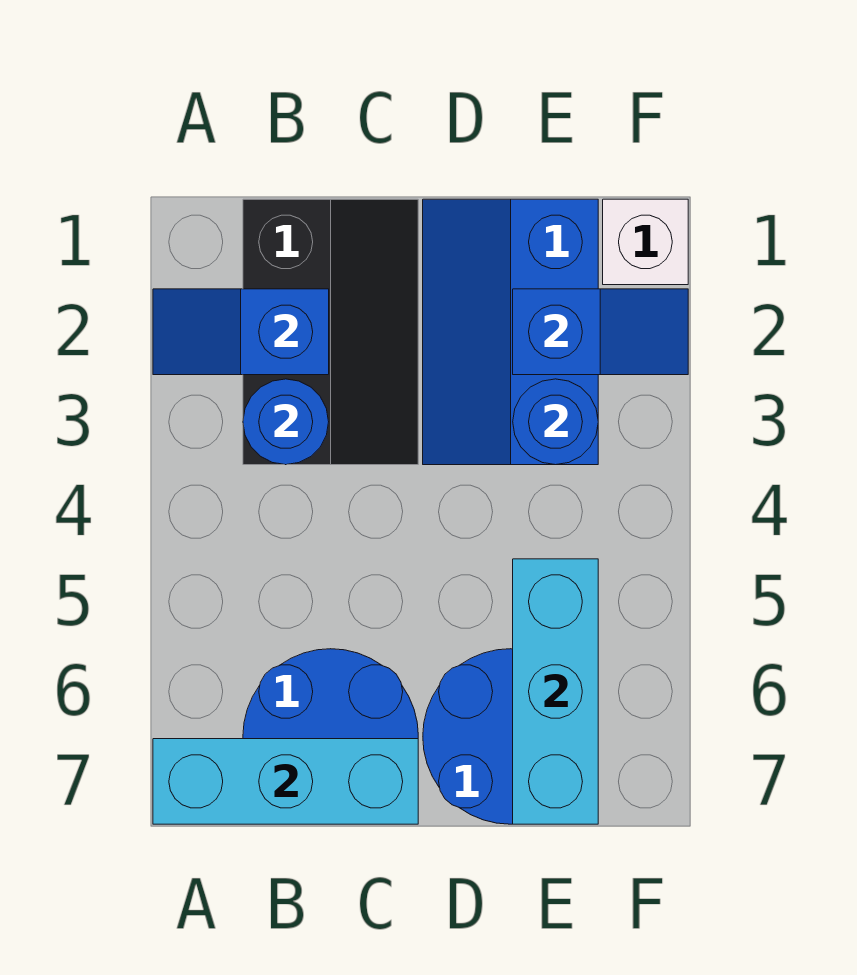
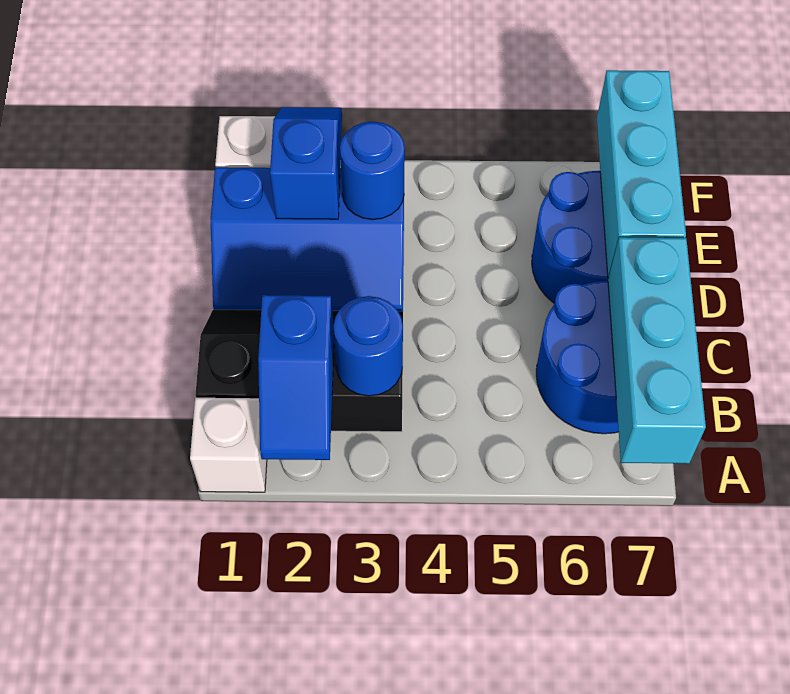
none -> white 1x1 brick [190,398,267,492]
cyan 1x3 brick [513,559,598,824] -> cyan 1x3 brick turned to [597,70,686,278]

